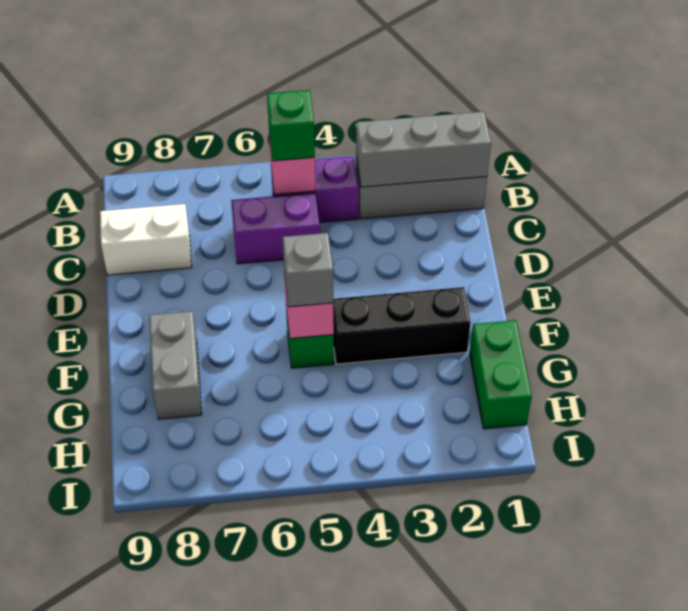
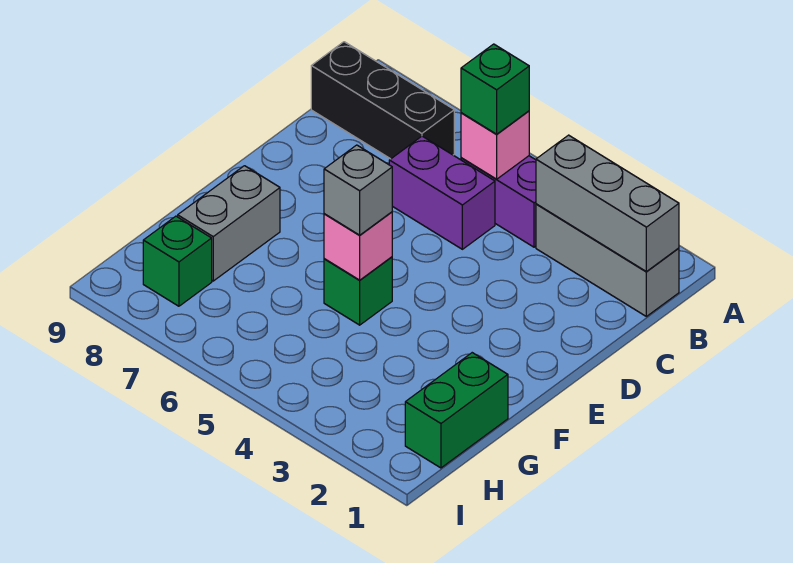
white 1x2 brick [100,204,192,275] -> none
black 1x3 brick [333,287,471,364] -> black 1x3 brick moved to [311,42,454,159]
none -> green 1x1 brick [143,216,212,306]

